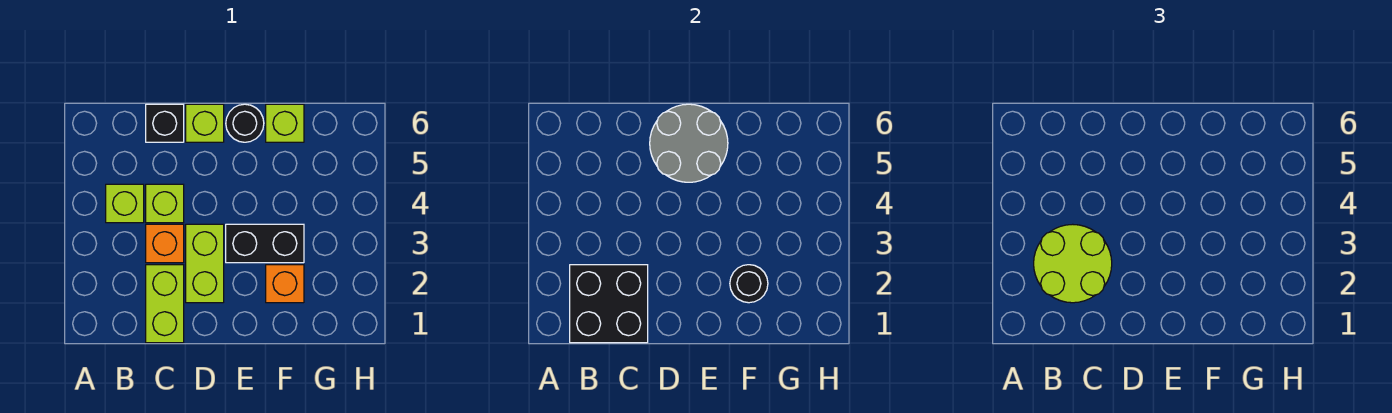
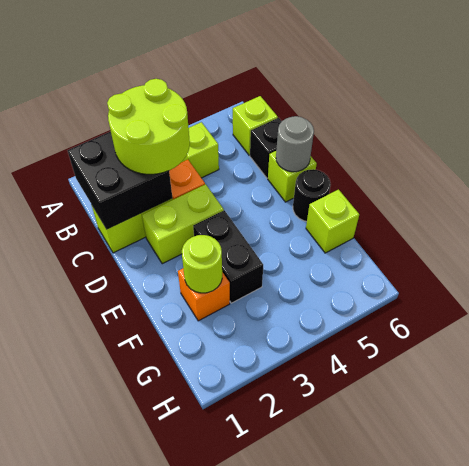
lime 1x1 brick [146,184,184,223] -> lime 1x1 brick moved to [233,96,278,155]
grey 2x2 round brick [650,104,728,182] -> grey 1x1 round brick [276,116,314,172]
black 1x1 round brick [730,265,768,303] -> lime 1x1 round brick [182,235,222,293]

